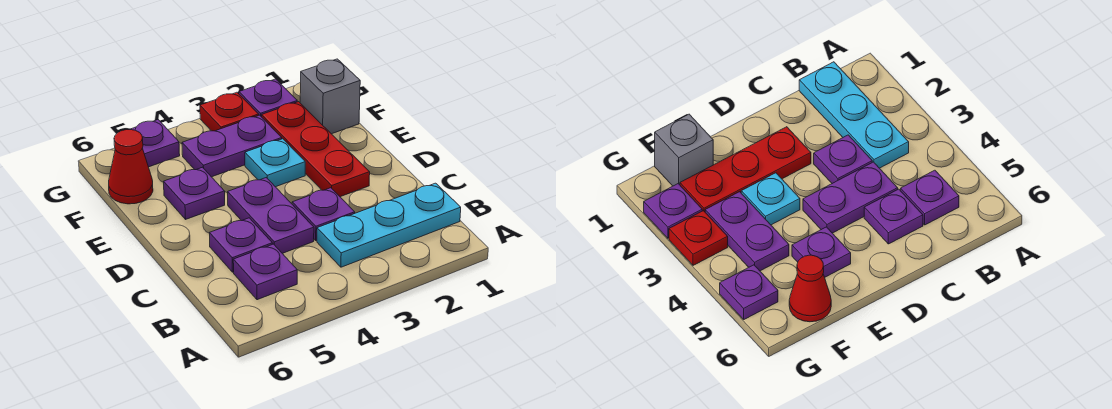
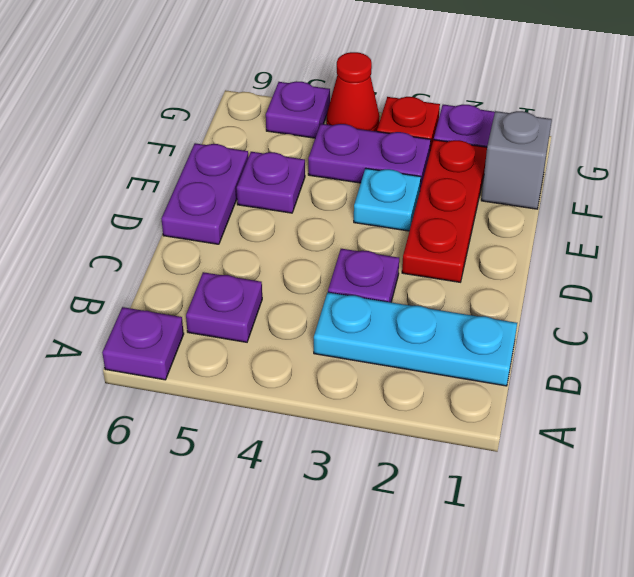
purple 1x2 plate [228,178,314,253] -> purple 1x2 plate moved to [162,143,248,244]
purple 1x1 plate [210,218,272,272] -> purple 1x1 plate moved to [102,307,184,380]
red 1x1 cone [109,130,153,204] -> red 1x1 cone moved to [326,52,380,132]

